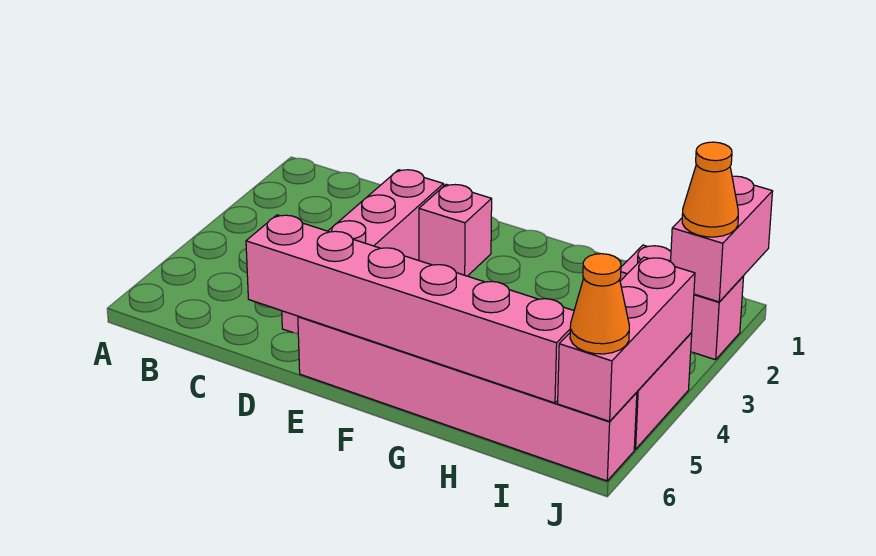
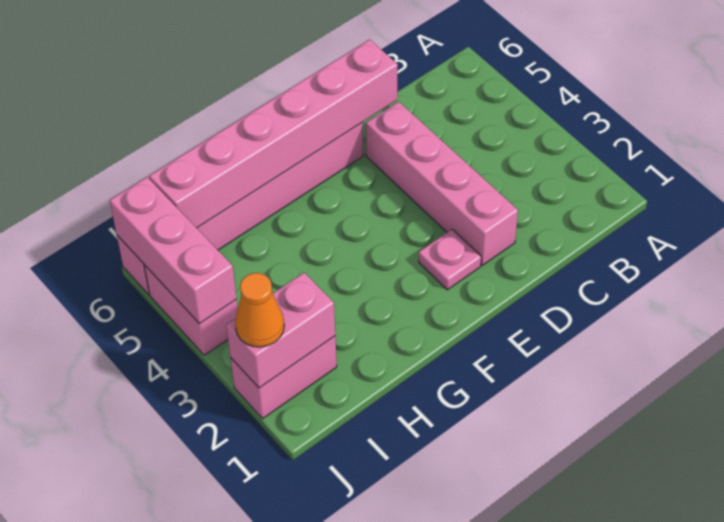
pink 1x1 brick [419,184,492,276] -> pink 1x1 plate [419,229,481,290]
pink 1x2 brick [671,176,773,302] -> pink 1x2 brick turned to [226,273,335,388]
orange 1x1 cone [570,254,629,354] -> none

